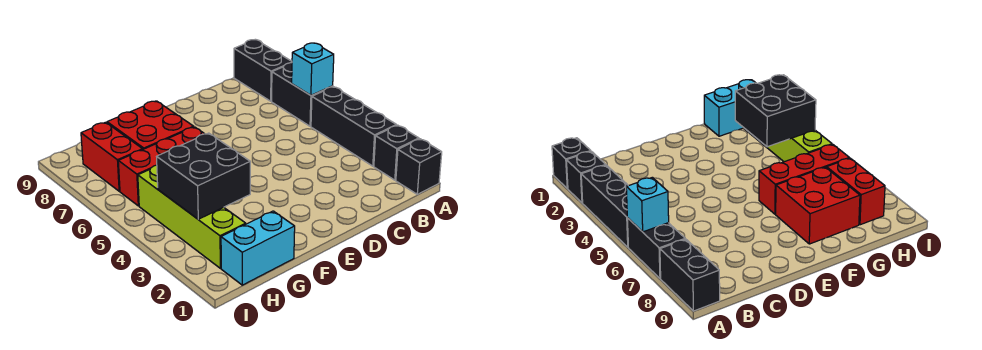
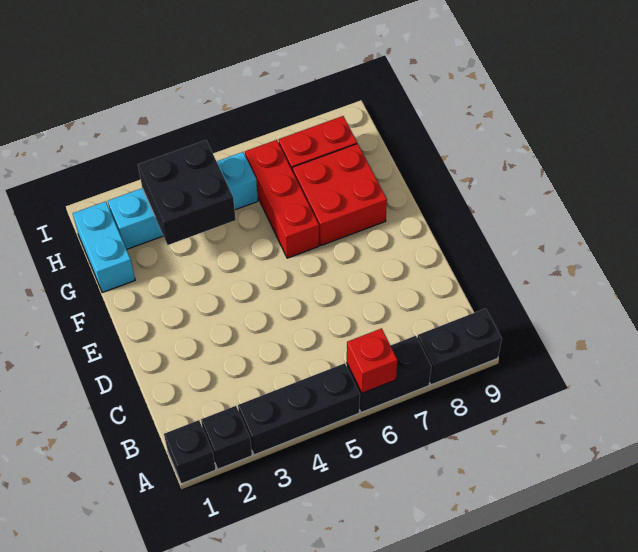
cyan 1x1 brick [292,43,334,95] -> red 1x1 brick [347,328,397,393]
lime 1x4 brick [138,165,246,268] -> cyan 1x4 brick [108,152,258,250]

